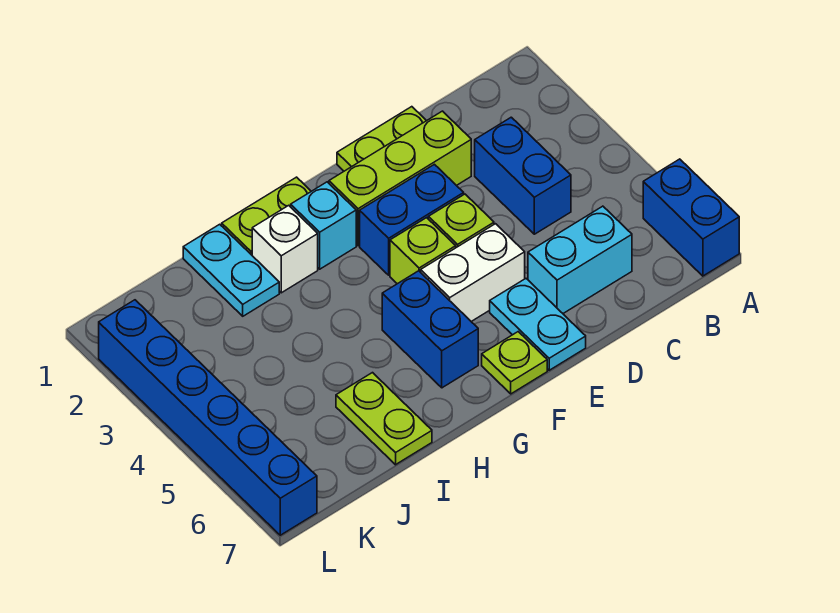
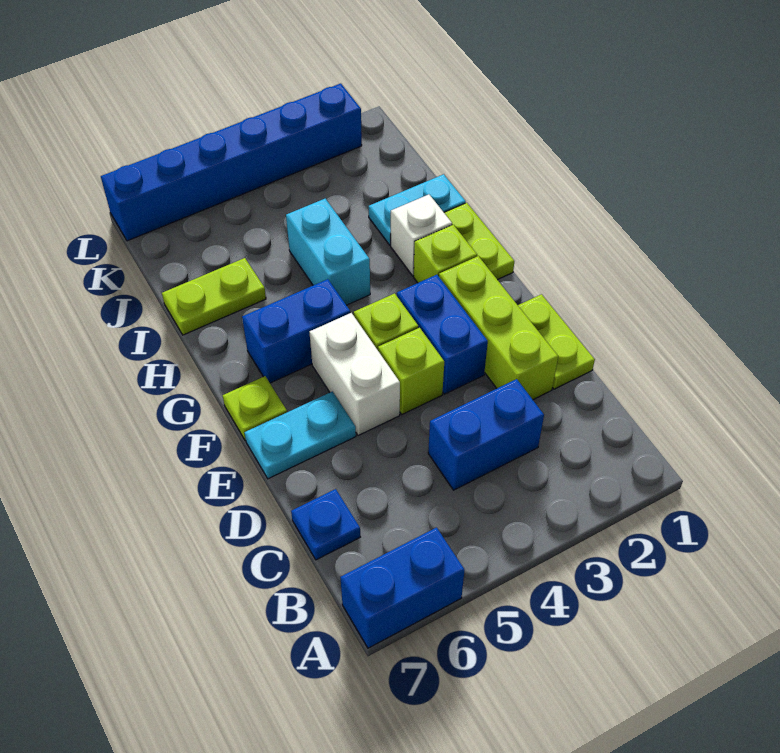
cyan 1x2 brick [528,206,632,313] -> cyan 1x2 brick moved to [286,199,370,305]
none -> blue 1x1 plate [291,489,360,560]
cyan 1x1 brick [291,182,356,269] -> lime 1x1 brick [414,225,477,283]

